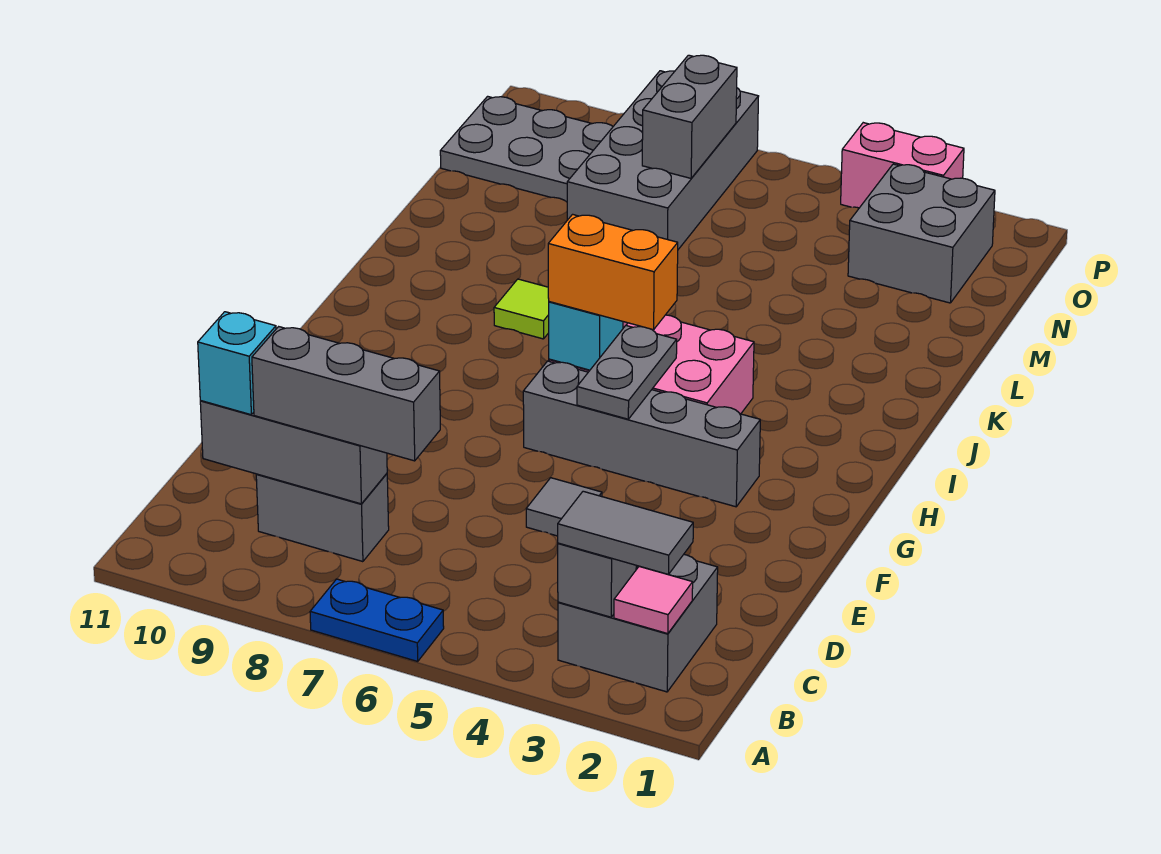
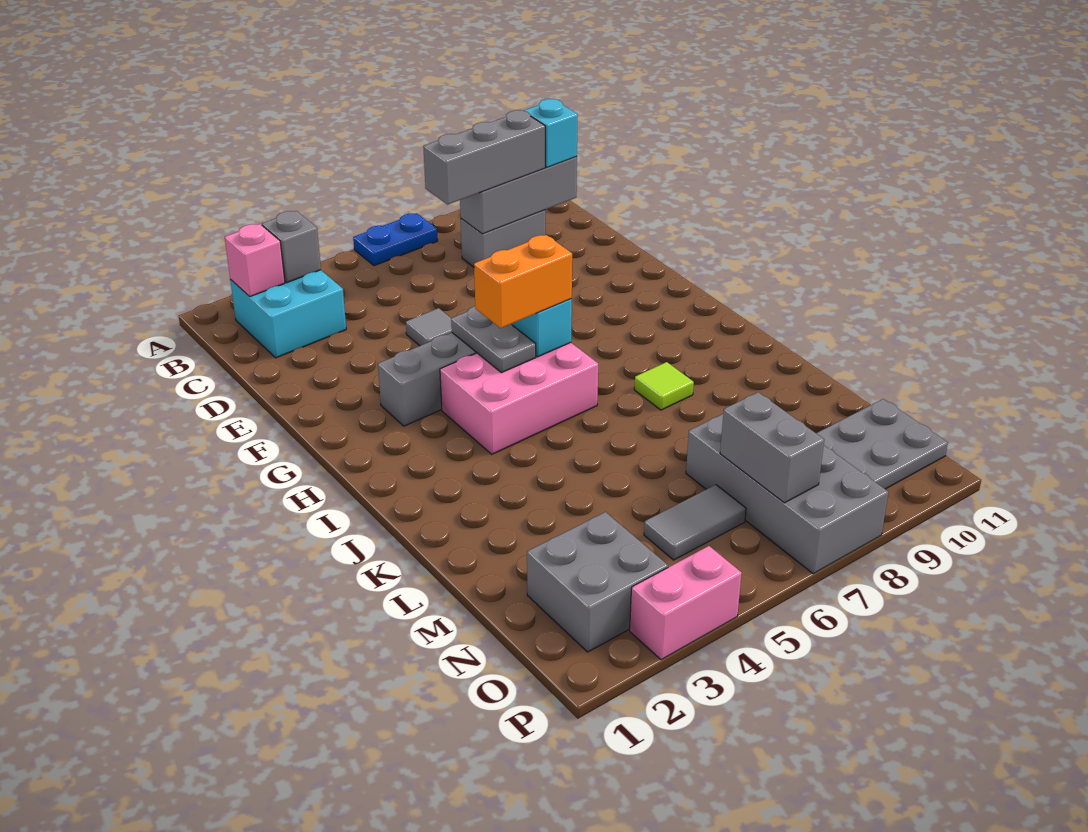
grey 2x2 brick [558,555,718,692] -> cyan 2x2 brick [230,270,346,358]
pink 1x1 tile [614,566,693,634] -> pink 1x1 brick [225,224,285,297]
grey 1x2 tile [558,491,693,575] -> grey 1x2 tile moved to [644,485,746,560]

